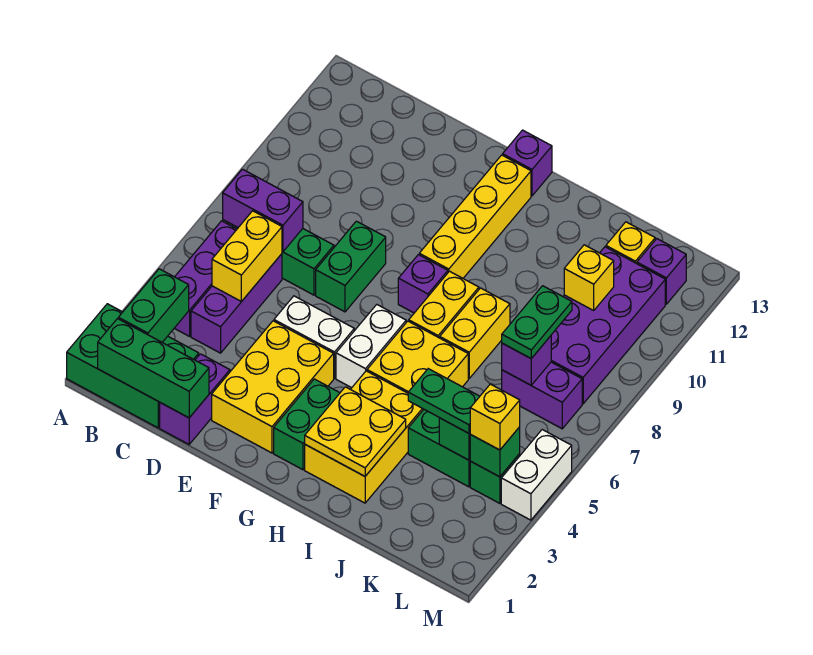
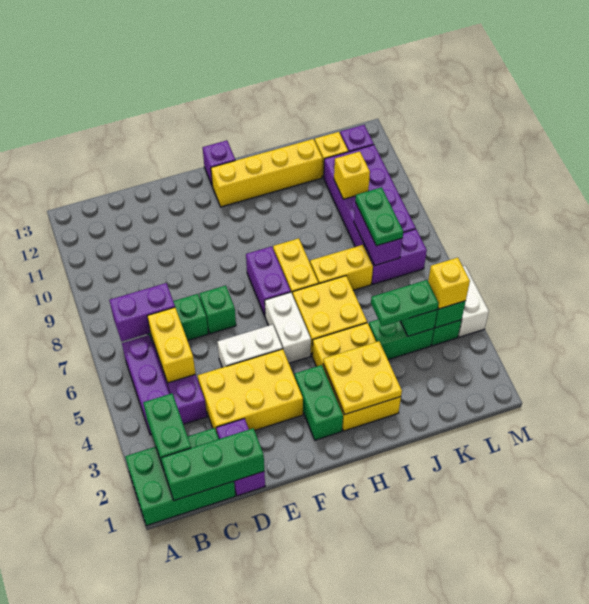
yellow 2x3 brick [212,321,334,453] -> yellow 2x3 brick turned to [198,349,303,432]
green 1x2 brick [316,221,386,312] -> green 1x1 brick [199,286,236,334]
purple 1x1 brick [398,255,448,313] -> purple 1x2 brick [246,246,291,316]
yellow 1x4 brick [419,155,531,278] -> yellow 1x4 brick turned to [211,139,323,207]
yellow 1x2 brick [440,288,510,378] -> yellow 1x2 brick turned to [310,245,373,290]
purple 1x1 brick [502,336,551,385] -> purple 1x2 brick [354,203,402,266]

